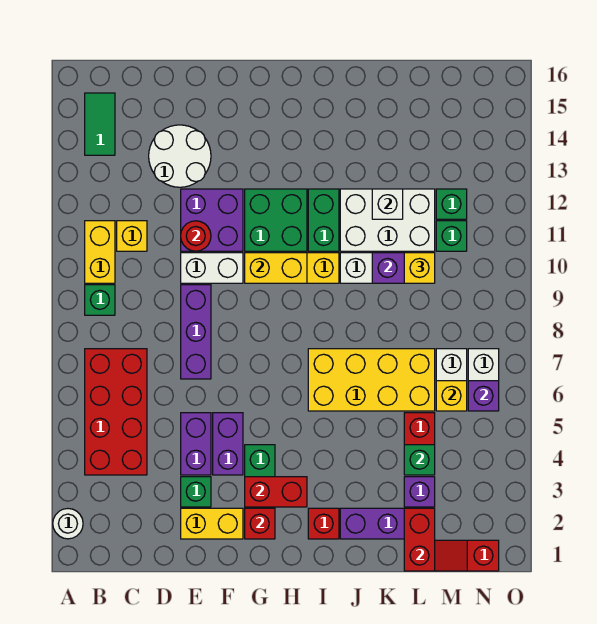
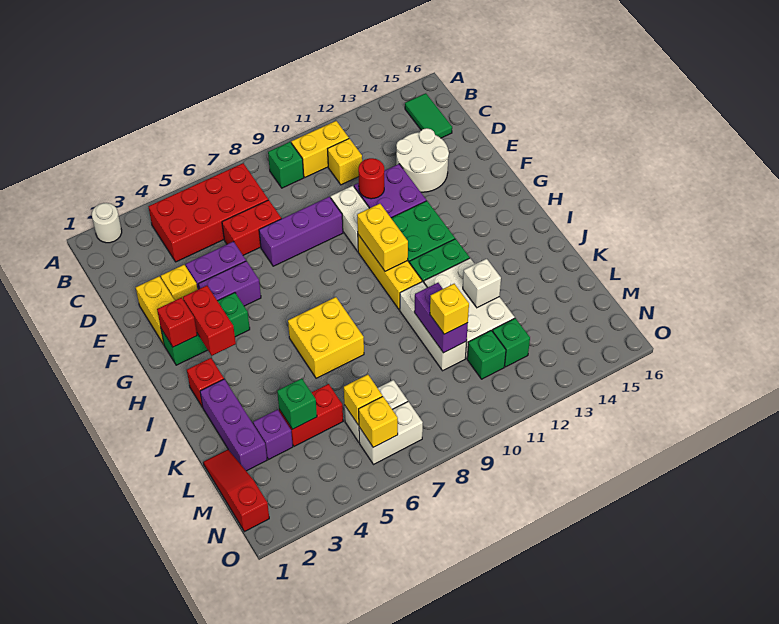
green 1x2 tile [85,93,115,155] -> green 1x2 tile turned to [405,93,452,138]
green 1x1 brick [181,477,211,507] -> yellow 1x1 brick [161,265,197,300]
yellow 2x4 brick [308,349,435,411] -> yellow 2x2 brick [288,297,364,378]
red 1x2 brick [404,508,435,571] -> red 1x2 brick moved to [222,200,281,255]
purple 1x1 brick [468,381,499,411] -> yellow 1x1 brick [359,396,398,447]

